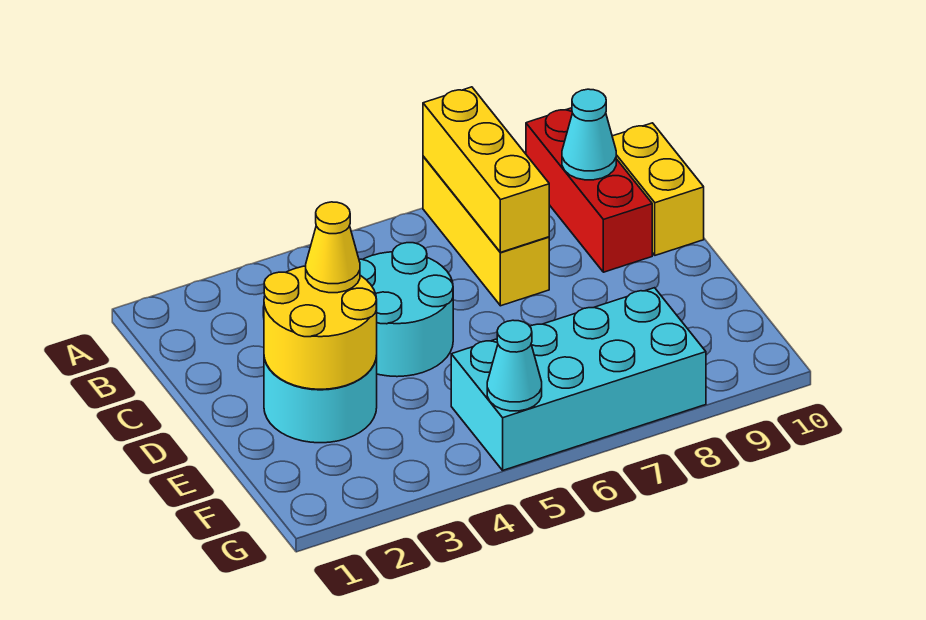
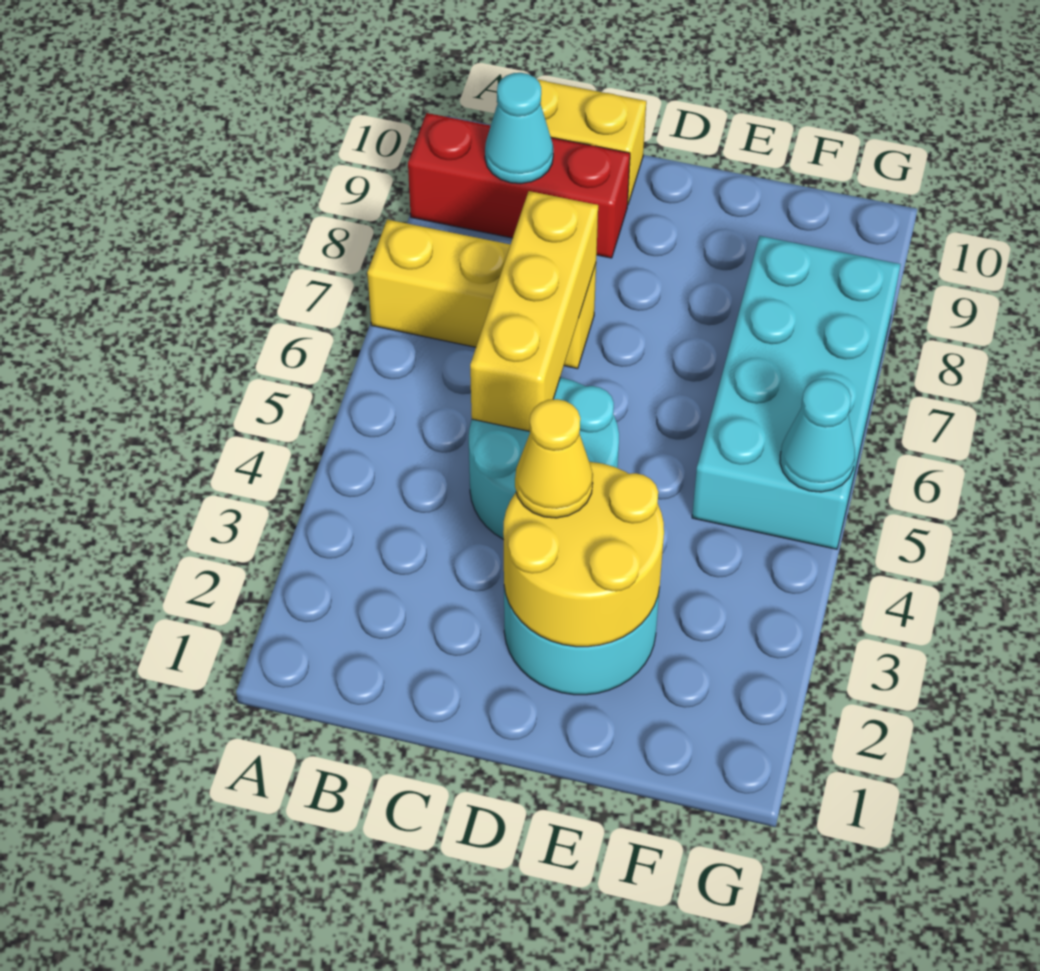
yellow 1x3 brick [423,87,549,252] -> yellow 1x3 brick turned to [470,191,598,431]

